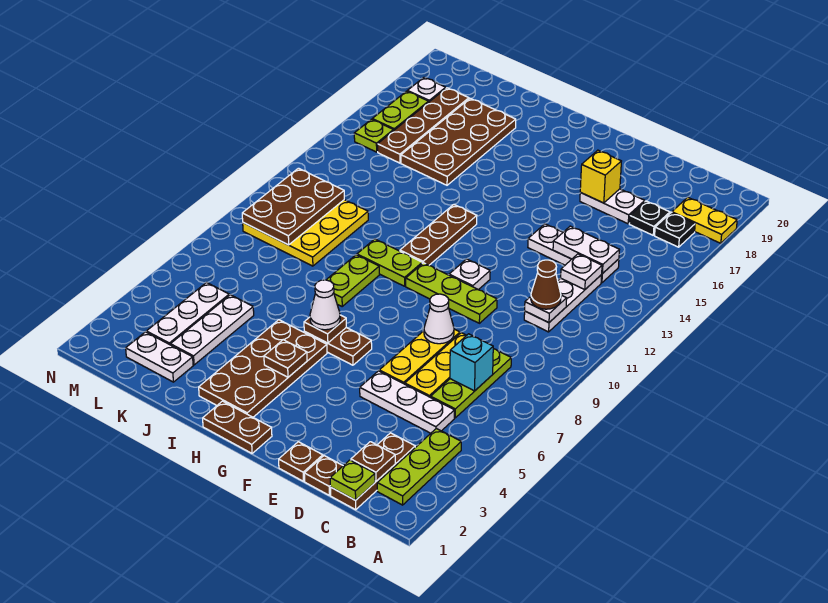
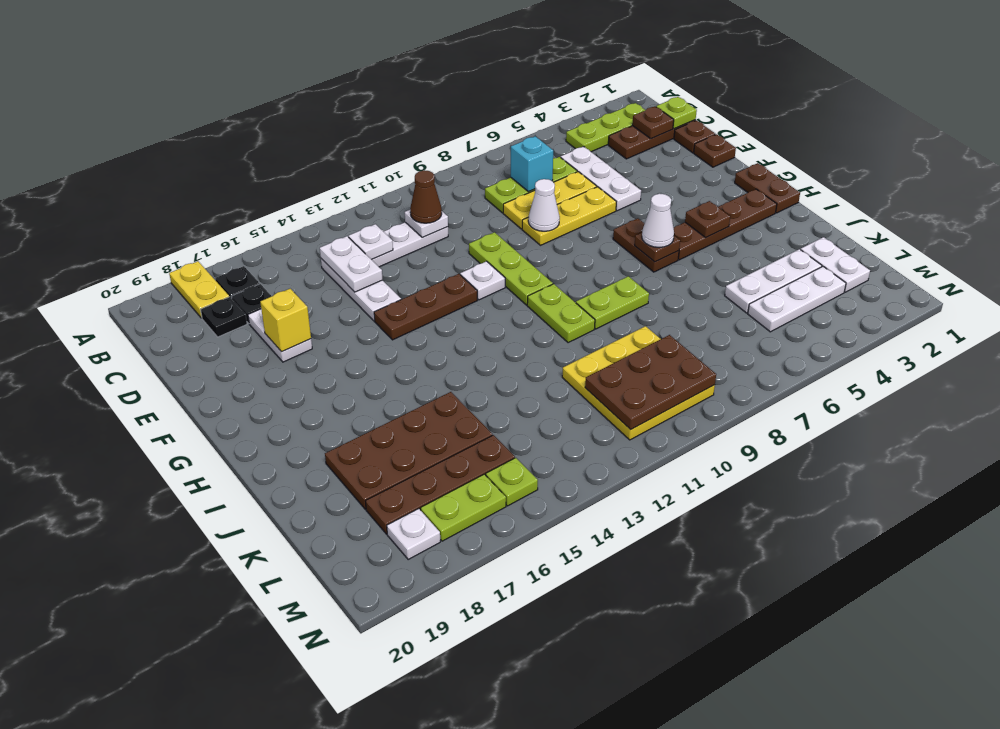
none -> black 1x1 plate [201,297,247,337]
brown 2x4 plate [199,320,327,417] -> brown 1x4 plate [674,189,777,260]
brown 1x3 plate [400,205,477,265] -> brown 1x3 plate moved to [374,274,477,340]

